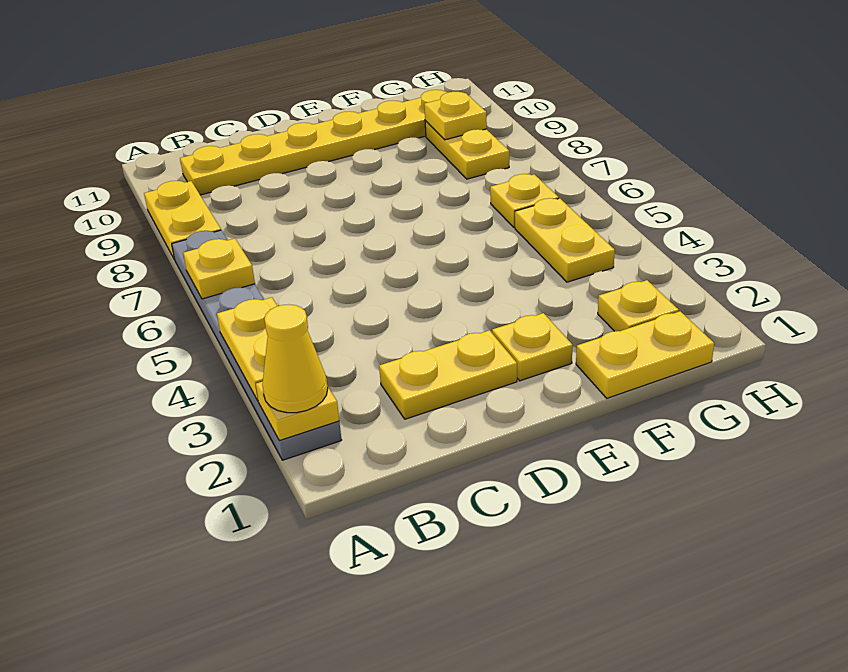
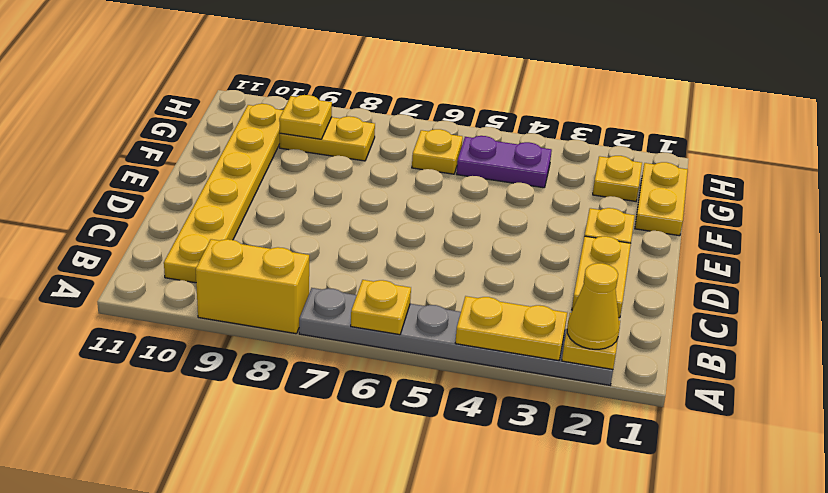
yellow 1x2 plate [144,181,221,260] -> yellow 1x2 brick [196,239,309,334]
yellow 1x2 plate [515,198,615,282] -> purple 1x2 plate [457,136,552,188]

